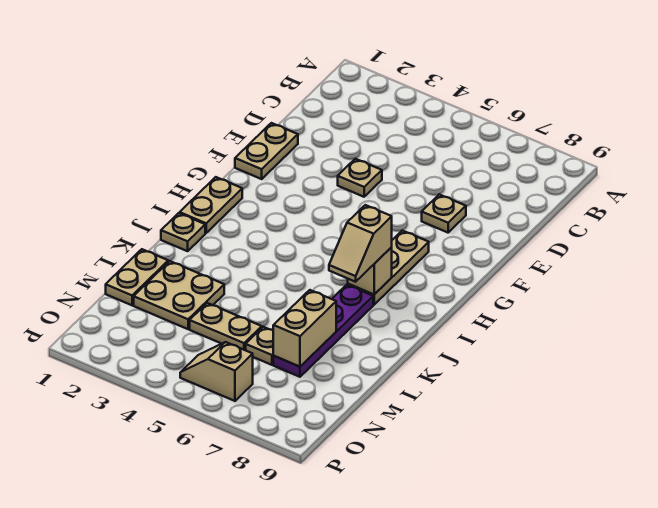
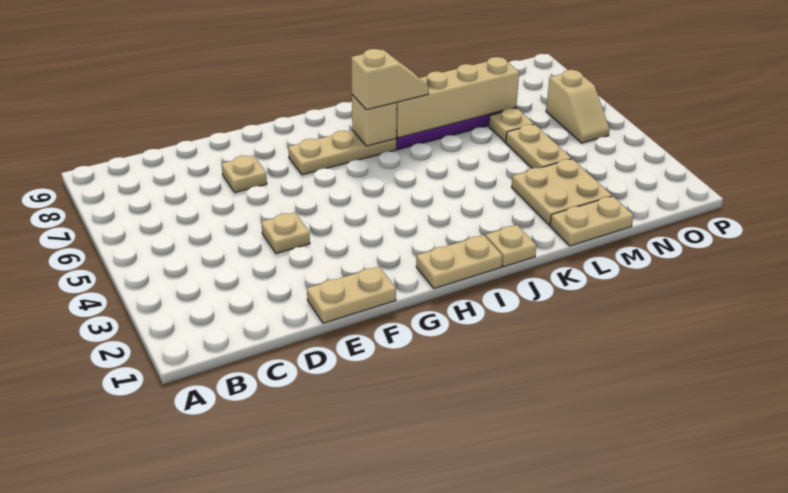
tan 1x2 brick [273,290,336,367] -> tan 1x4 brick [396,57,519,138]

